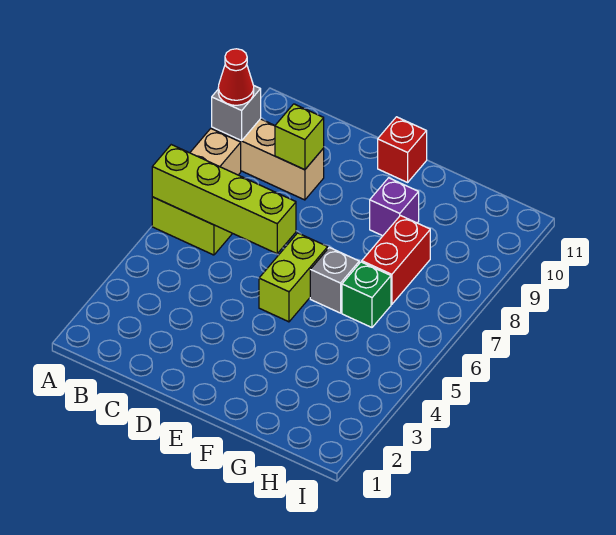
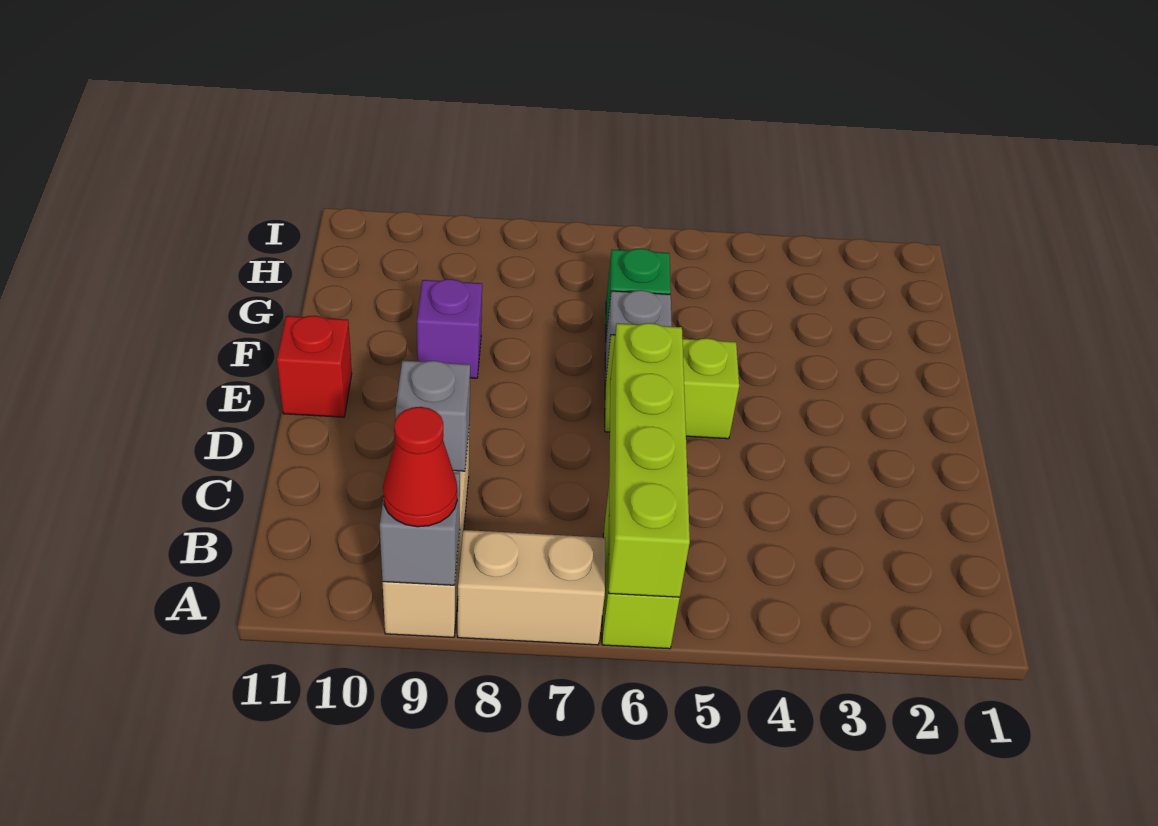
lime 1x1 brick [275,104,324,170] -> grey 1x1 brick [395,360,470,471]
red 1x2 brick [362,216,430,304] -> none

